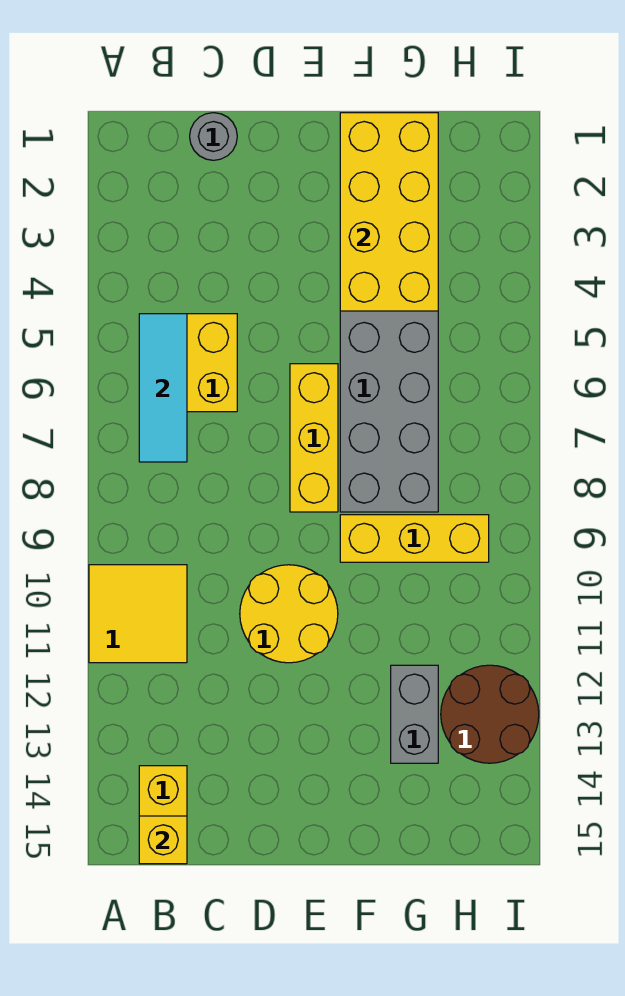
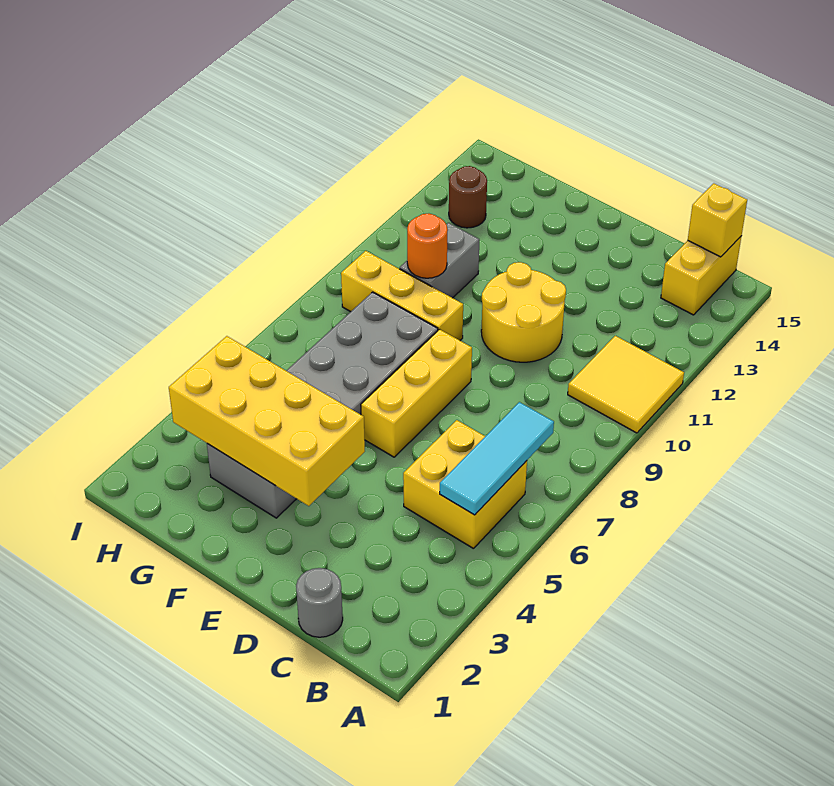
yellow 2x4 brick [340,113,438,311] -> yellow 2x4 brick turned to [169,336,365,506]
none -> orange 1x1 round brick [407,214,448,278]
grey 1x2 brick [391,665,438,763] -> grey 1x2 brick moved to [400,223,479,298]
brown 2x2 round brick [441,665,539,763] -> brown 1x1 round brick [449,166,487,228]

